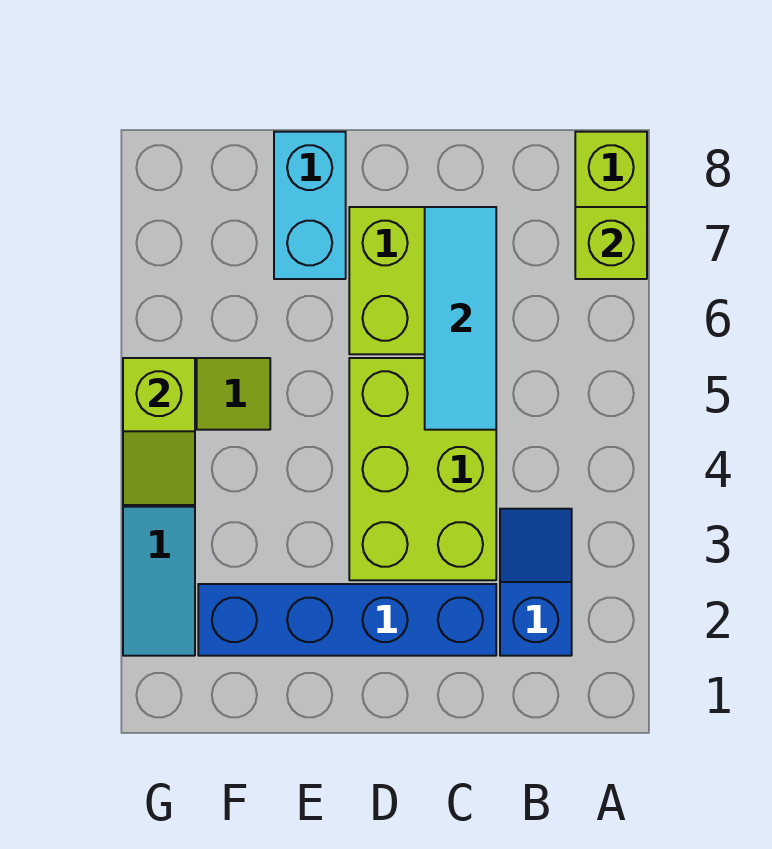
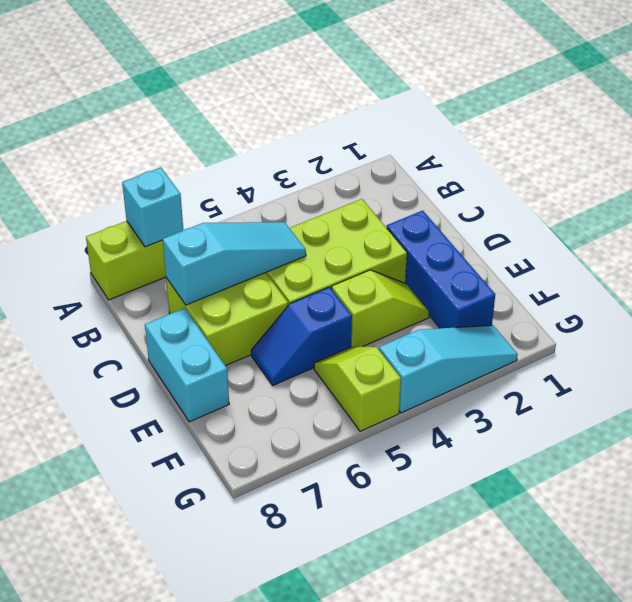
lime 1x1 brick [575,207,647,279] -> cyan 1x1 brick [122,168,183,247]
blue 1x2 slope [500,509,572,656] -> blue 1x2 slope moved to [251,287,352,385]
blue 1x4 brick [198,584,496,656] -> blue 1x3 brick [387,211,495,328]
cyan 1x3 tile [425,207,496,430] -> cyan 1x3 slope [163,222,306,305]
cyan 1x2 brick [274,132,346,279] -> cyan 1x2 brick turned to [145,308,229,422]
lime 1x2 slope [123,358,195,505] -> lime 1x2 slope moved to [332,270,429,347]

